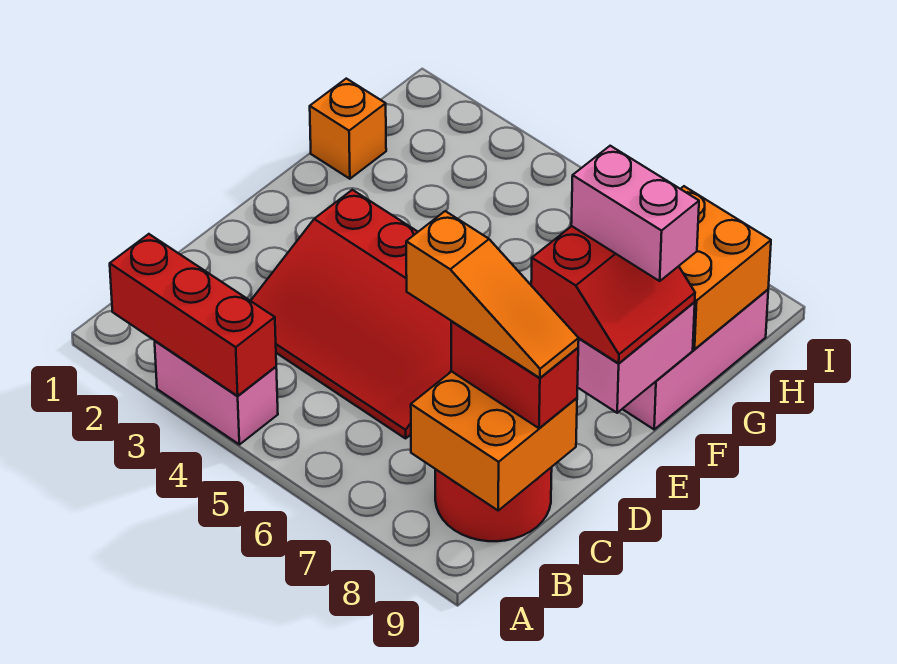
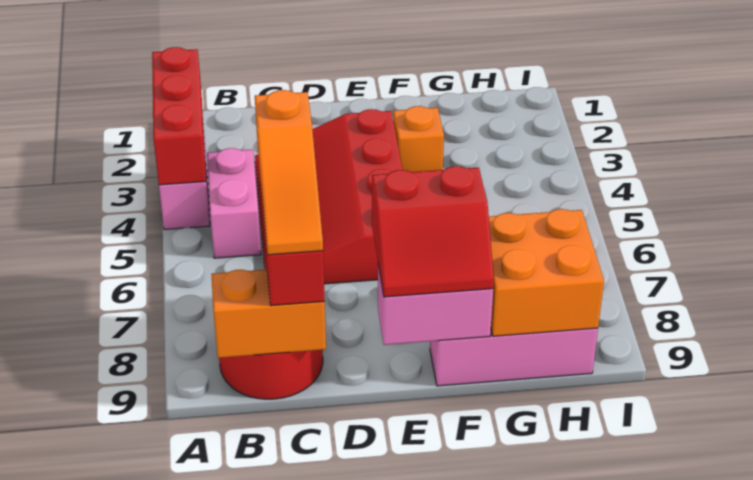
orange 2x2 brick [411,371,577,510] -> orange 1x2 brick [211,270,326,358]
pink 1x2 brick [571,146,699,281] -> pink 1x2 brick moved to [207,148,261,258]
orange 1x1 brick [310,79,386,179] -> orange 1x1 brick moved to [393,106,444,172]

